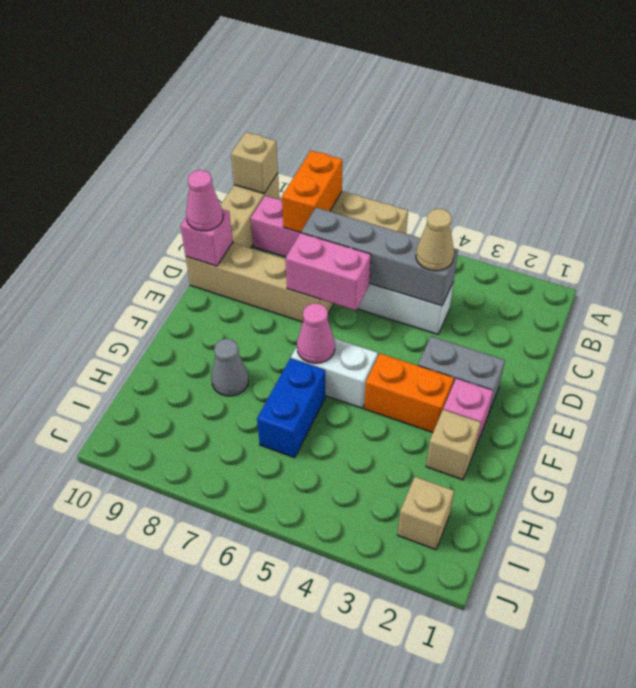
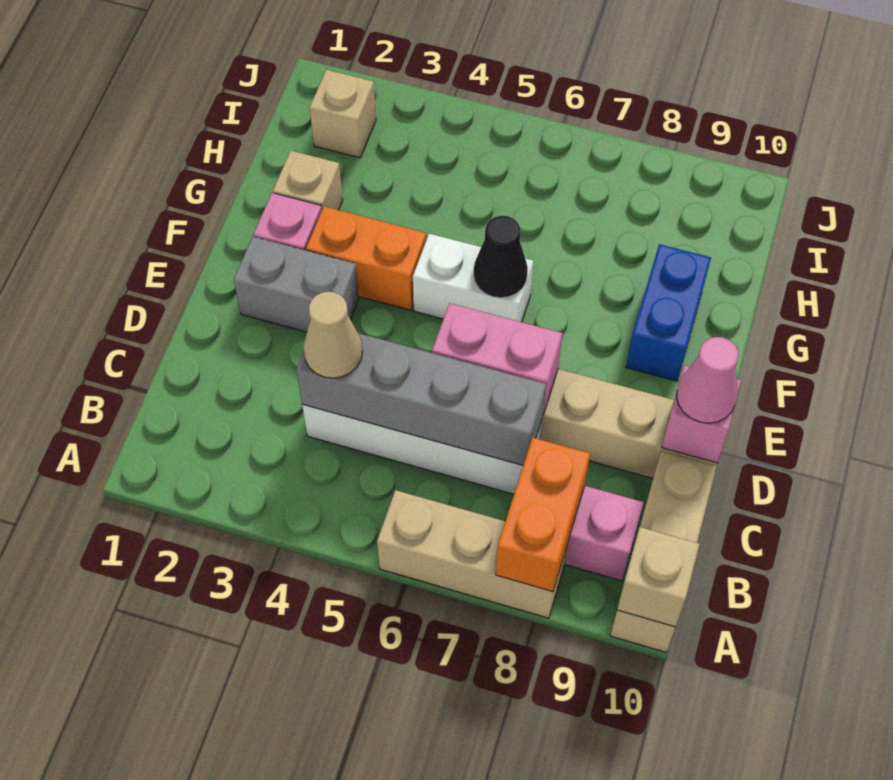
pink 1x1 cone [297,303,335,363] -> black 1x1 cone [474,216,528,298]
blue 1x2 brick [257,358,326,458] -> blue 1x2 brick moved to [626,244,711,381]
grey 1x1 cone [211,339,249,396] -> none

